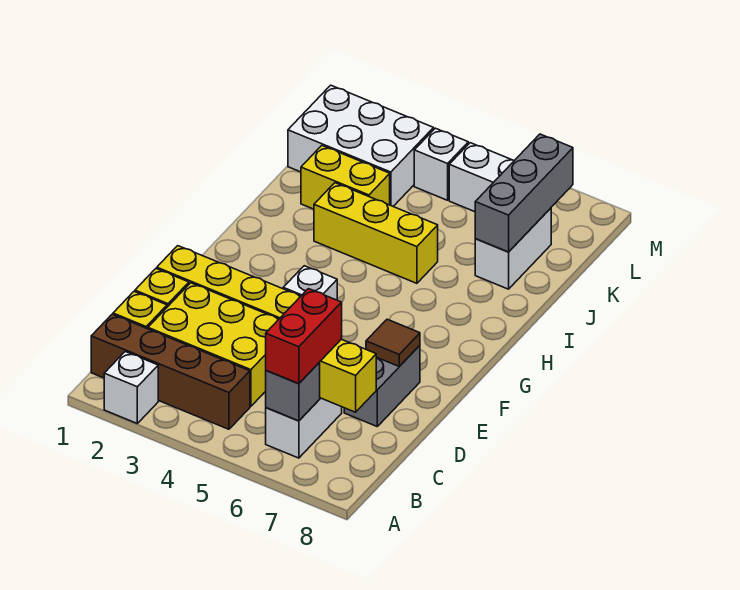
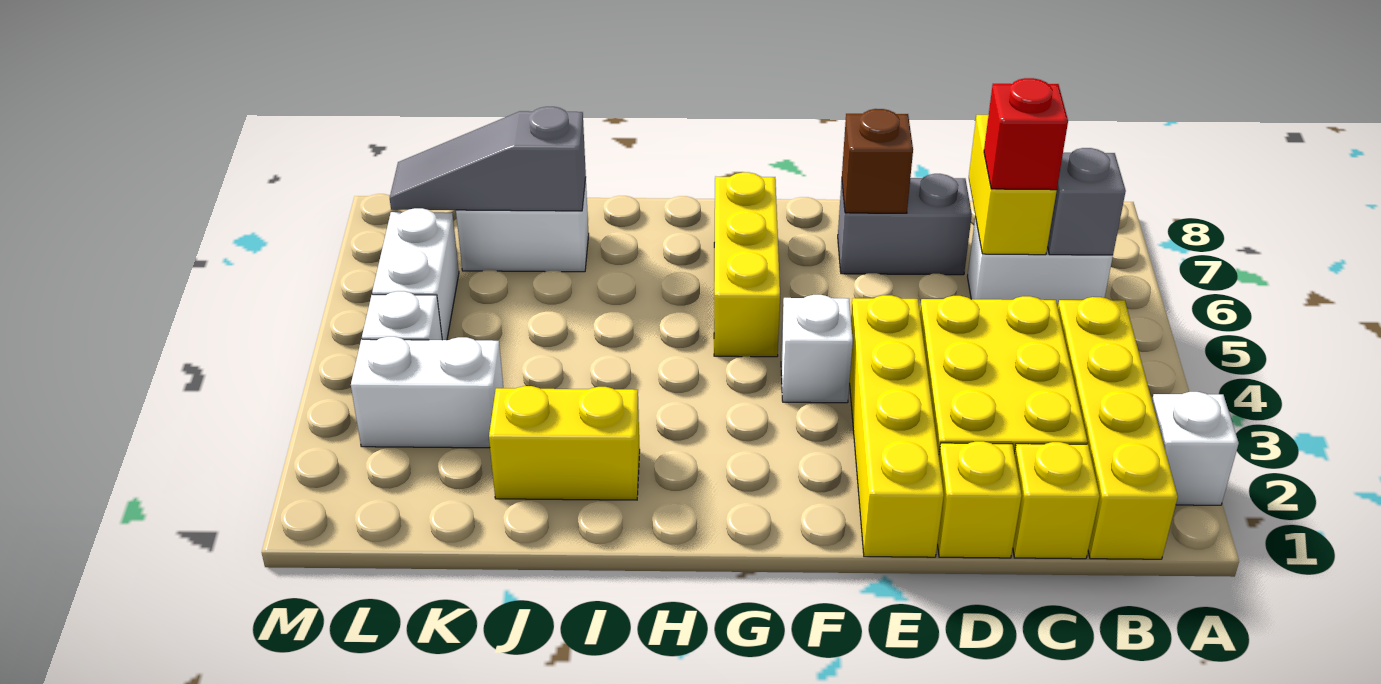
brown 1x4 brick [91,314,250,429] -> yellow 1x4 brick [1058,297,1178,559]
red 1x2 brick [266,289,342,384] -> red 1x1 brick [984,78,1068,190]
brown 1x1 tile [366,319,420,366] -> brown 1x1 brick [842,109,913,213]
yellow 1x3 brick [314,183,438,283] -> yellow 1x3 brick moved to [714,172,780,357]
yellow 1x2 brick [301,146,390,209] -> yellow 1x2 brick turned to [489,386,640,500]
grey 1x3 brick [475,134,573,252] -> grey 1x3 slope [390,107,586,211]
white 2x3 brick [288,85,434,206] -> white 1x2 brick [351,337,503,448]

